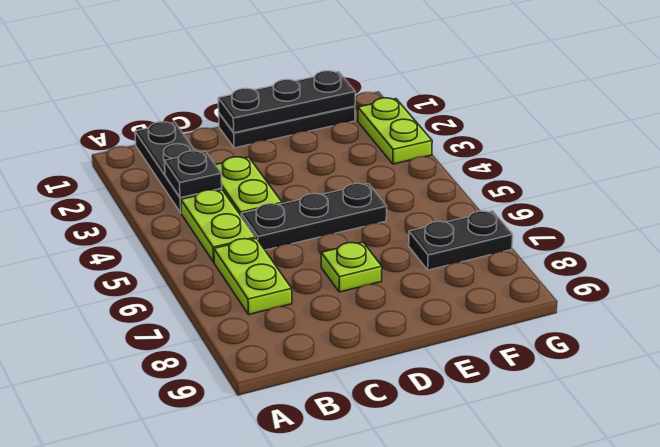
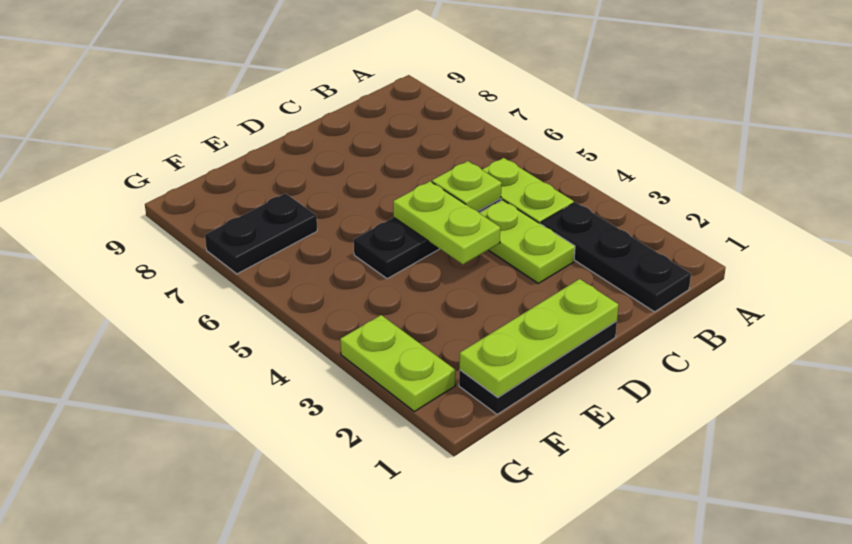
black 1x1 plate [164,151,222,198] -> none
lime 1x2 plate [214,238,292,315] -> lime 1x2 plate moved to [393,181,500,264]
black 1x3 plate [218,71,355,133] -> lime 1x3 plate [459,279,619,397]
lime 1x1 plate [321,242,382,292] -> lime 1x1 plate moved to [432,161,502,211]

